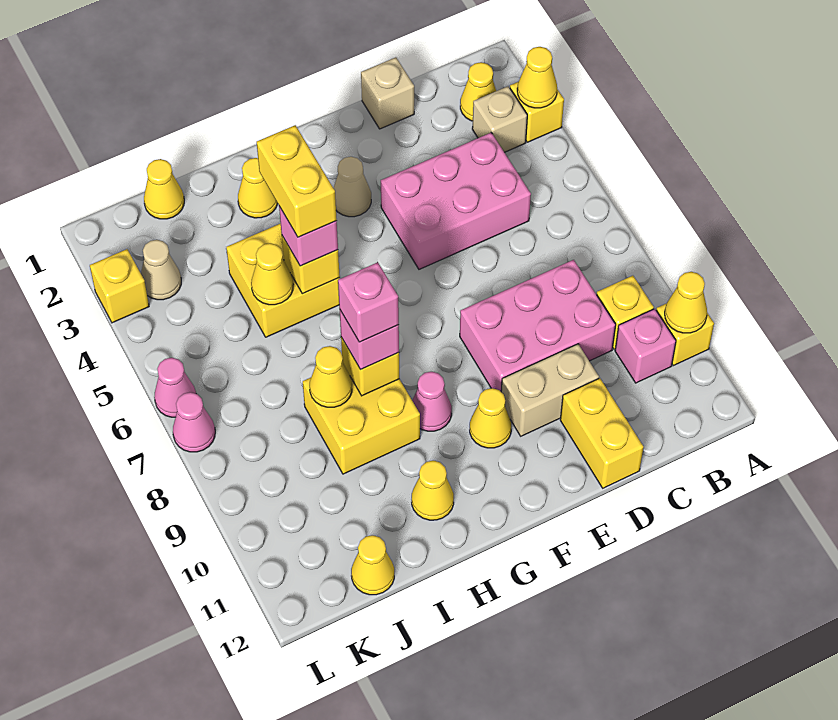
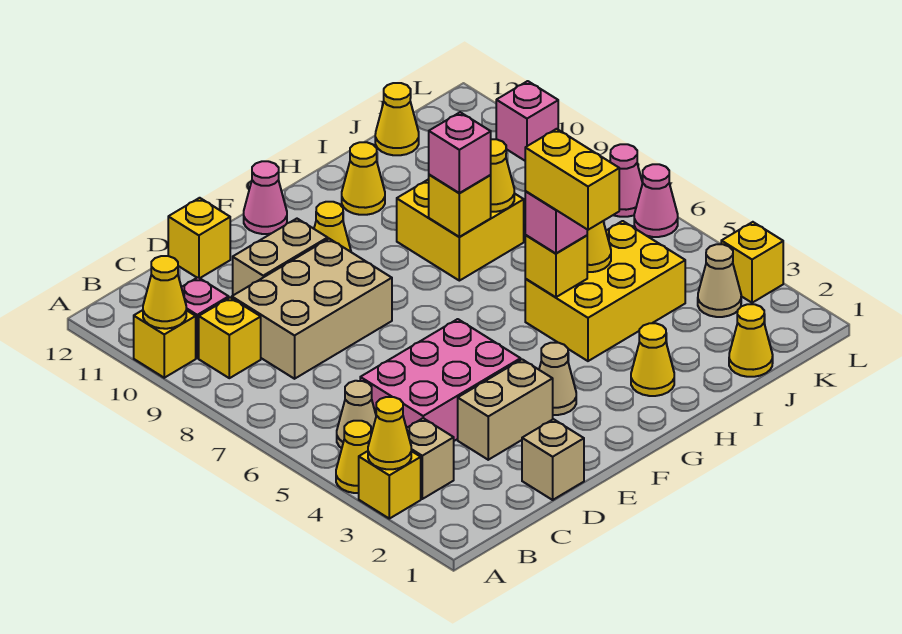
yellow 1x1 cone [460,62,496,121] -> yellow 1x1 cone moved to [336,421,371,493]
none -> tan 1x1 cone [337,381,376,448]
pink 2x3 brick [460,260,616,391] -> tan 2x3 brick [232,239,392,379]
none -> tan 1x2 brick [458,359,553,460]
yellow 1x2 brick [560,378,644,488] -> yellow 1x1 brick [168,198,230,278]
pink 1x1 cone [412,372,452,431] -> pink 1x1 cone moved to [244,161,287,234]
yellow 2x2 brick [226,223,340,337] -> yellow 2x3 brick [525,221,685,361]
pink 1x1 brick [338,262,399,342] -> pink 1x1 brick moved to [496,81,558,161]

